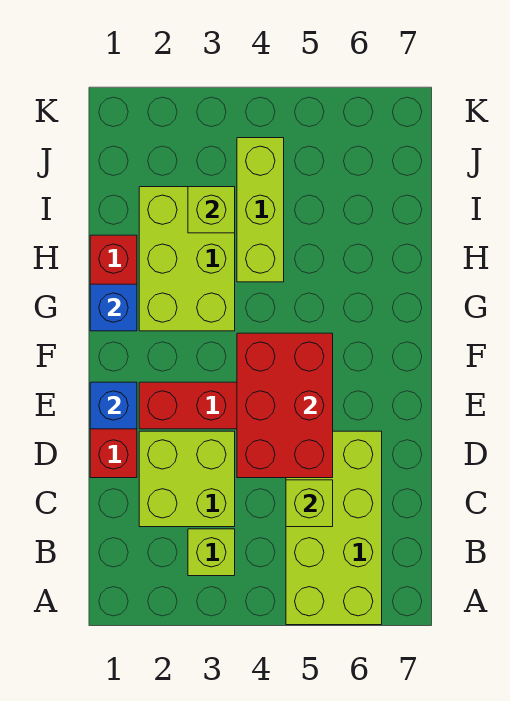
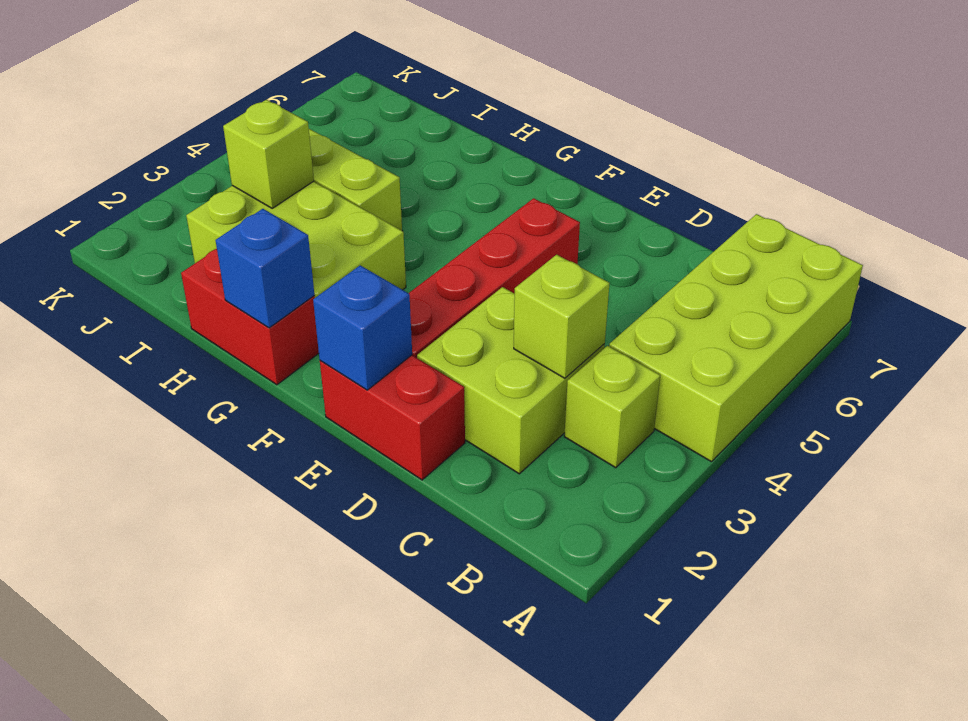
lime 2x4 brick [286,431,382,625] -> lime 2x4 brick turned to [609,214,863,462]
lime 1x1 brick [286,480,333,527] -> lime 1x1 brick moved to [514,255,610,378]
red 2x3 brick [237,333,333,478] -> none

